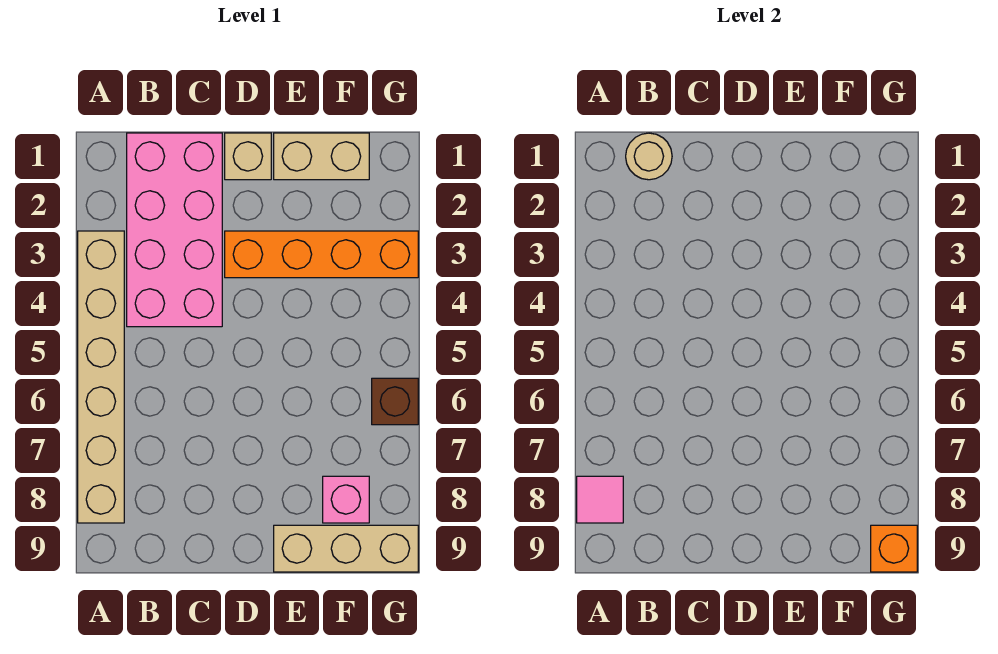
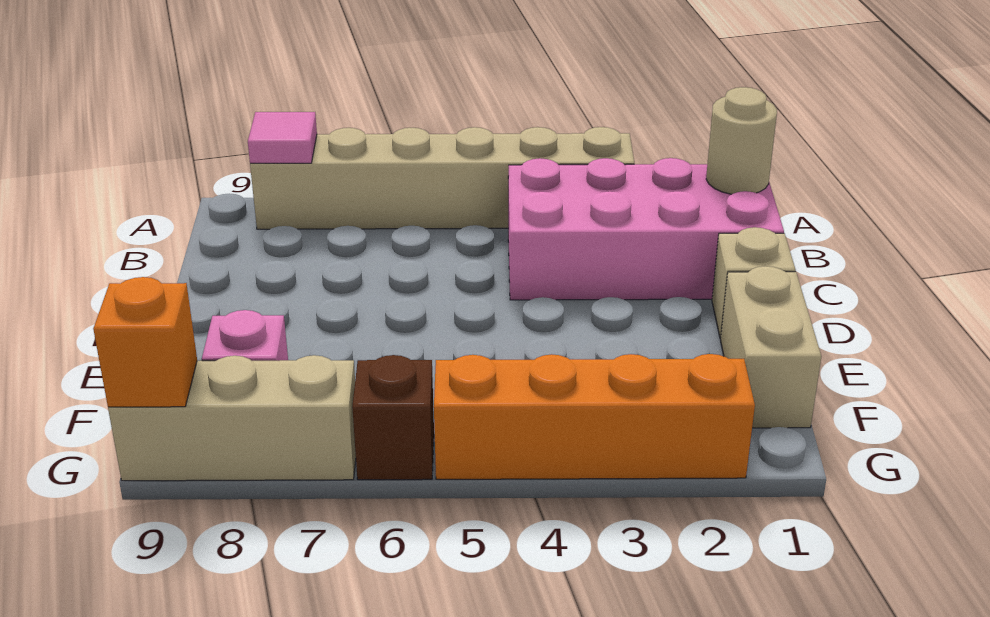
orange 1x4 brick [225,231,418,278] -> orange 1x4 brick turned to [434,354,755,479]
tan 1x3 brick [274,525,418,572] -> tan 1x3 brick turned to [108,355,356,481]

